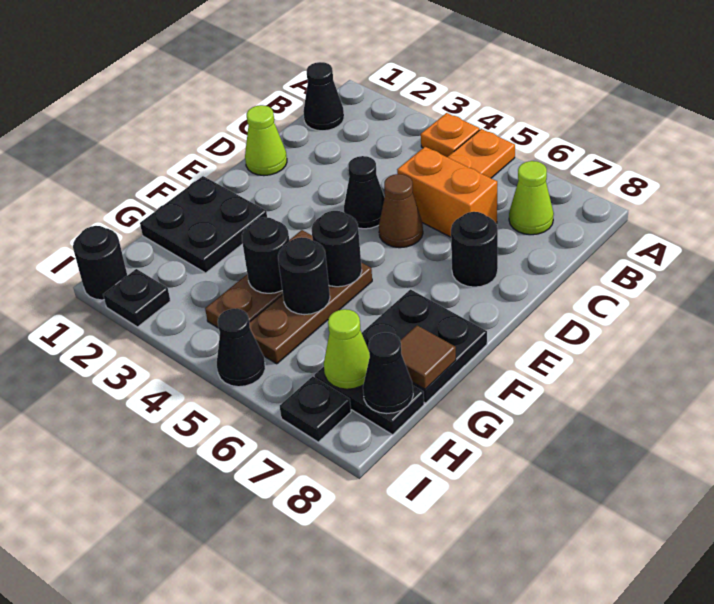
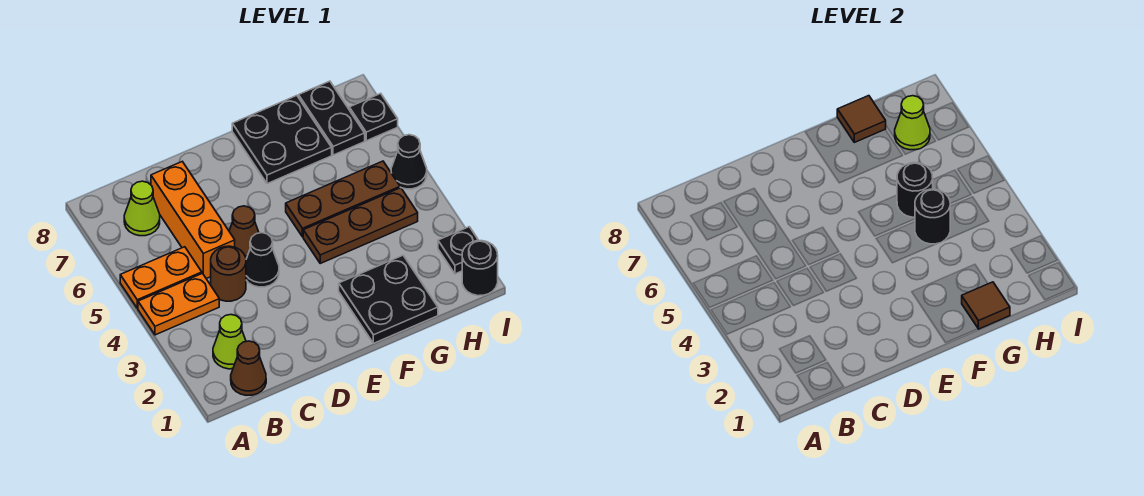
orange 1x1 plate [421,113,480,157] -> orange 1x2 plate [138,273,219,335]
black 1x1 cone [303,62,344,131] -> brown 1x1 cone [231,341,266,396]
none -> brown 1x1 round brick [211,246,246,301]
orange 1x2 brick [397,147,497,237] -> orange 1x3 brick [151,162,235,279]
lime 1x1 cone [245,105,287,176] -> lime 1x1 cone moved to [213,315,246,369]
black 1x1 round brick [451,212,498,287] -> none
black 1x1 round brick [311,211,362,287] -> none
none -> brown 1x1 tile [962,282,1010,329]
black 1x1 cone [363,333,413,414] -> none

